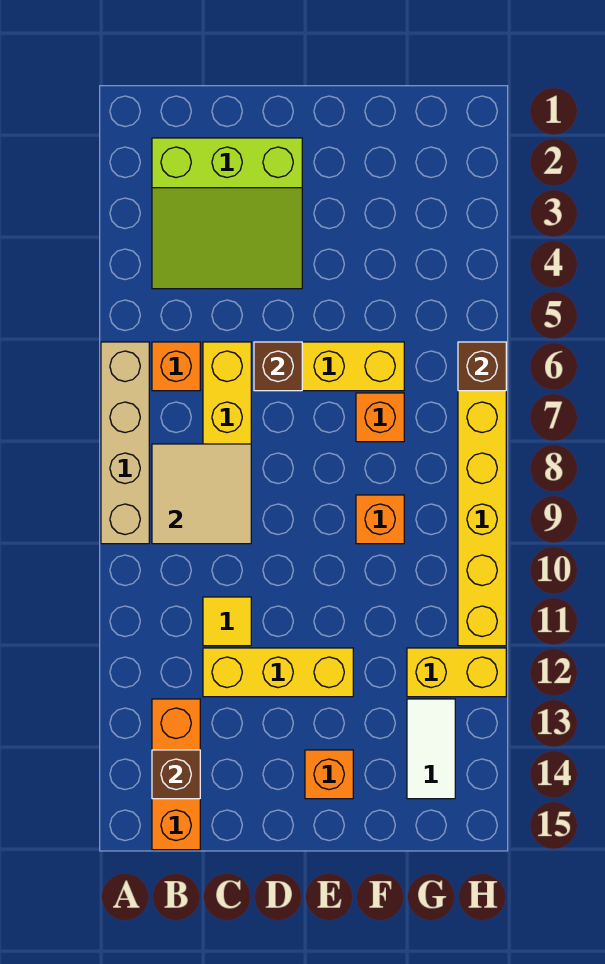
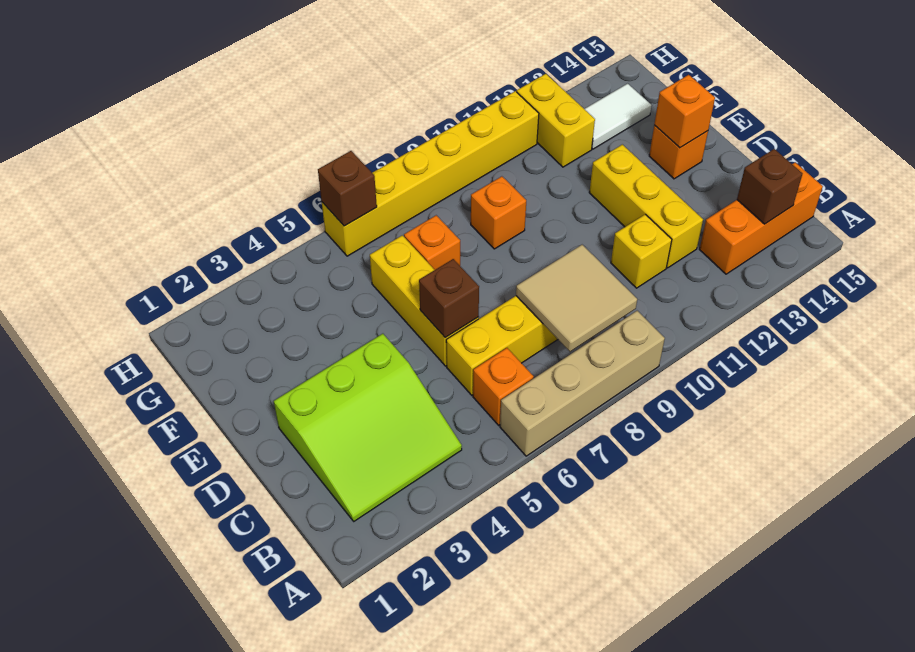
lime 3x3 slope [152,138,302,289] -> lime 3x3 slope turned to [274,334,462,521]
yellow 1x1 tile [203,597,251,646] -> yellow 1x1 brick [611,214,672,288]
none -> orange 1x1 brick [654,75,715,148]

